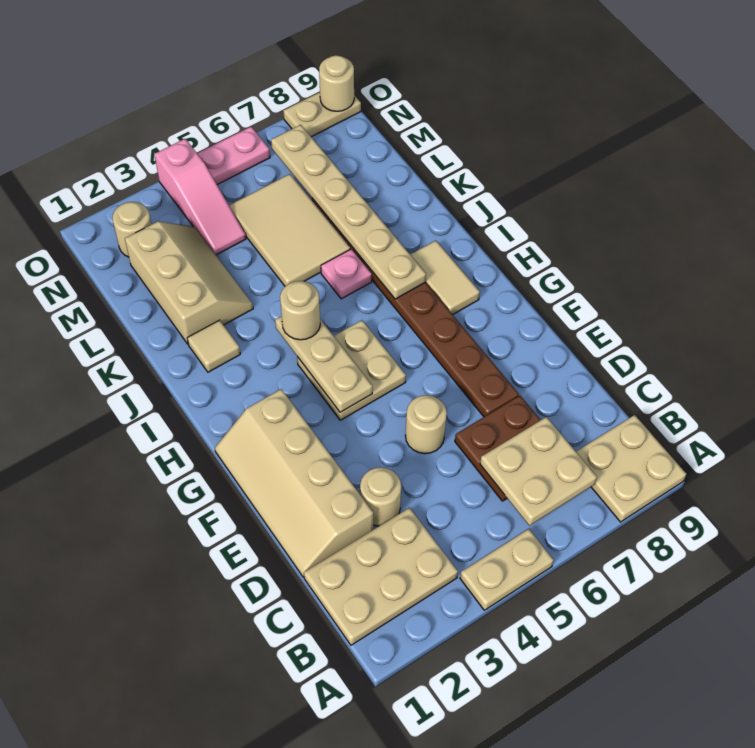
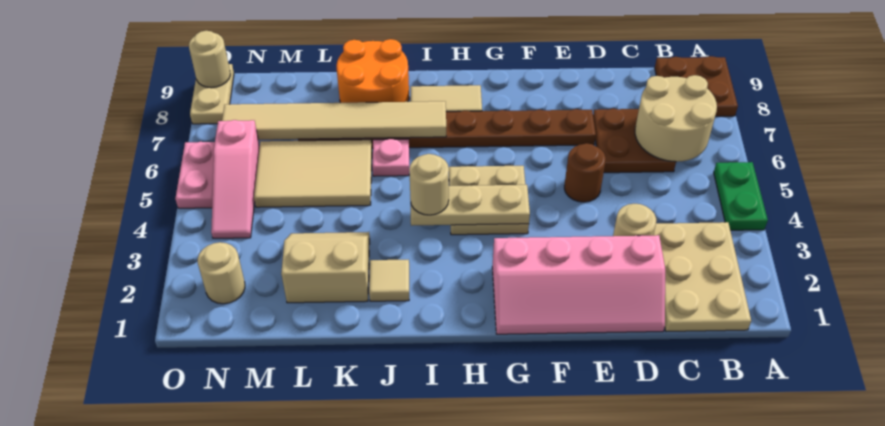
tan 1x2 plate [460,529,554,610] -> green 1x2 plate [714,162,768,230]
tan 2x2 plate [576,415,686,522] -> brown 2x2 plate [655,56,738,116]
tan 2x2 plate [480,417,597,526] -> tan 2x2 round brick [635,75,717,162]
tan 2x4 slope [215,389,373,577] -> pink 2x4 slope [492,235,665,334]
tan 1x1 round brick [405,395,447,454] -> brown 1x1 round brick [564,143,606,202]
tan 1x6 plate [271,125,426,299] -> tan 1x6 tile [222,101,446,140]
none -> orange 2x2 round brick [336,39,409,103]
tan 2x3 slope [125,221,253,344] -> tan 2x2 slope [281,232,370,303]
pink 1x3 slope [154,139,246,255] -> pink 1x3 slope turned to [211,120,260,238]

